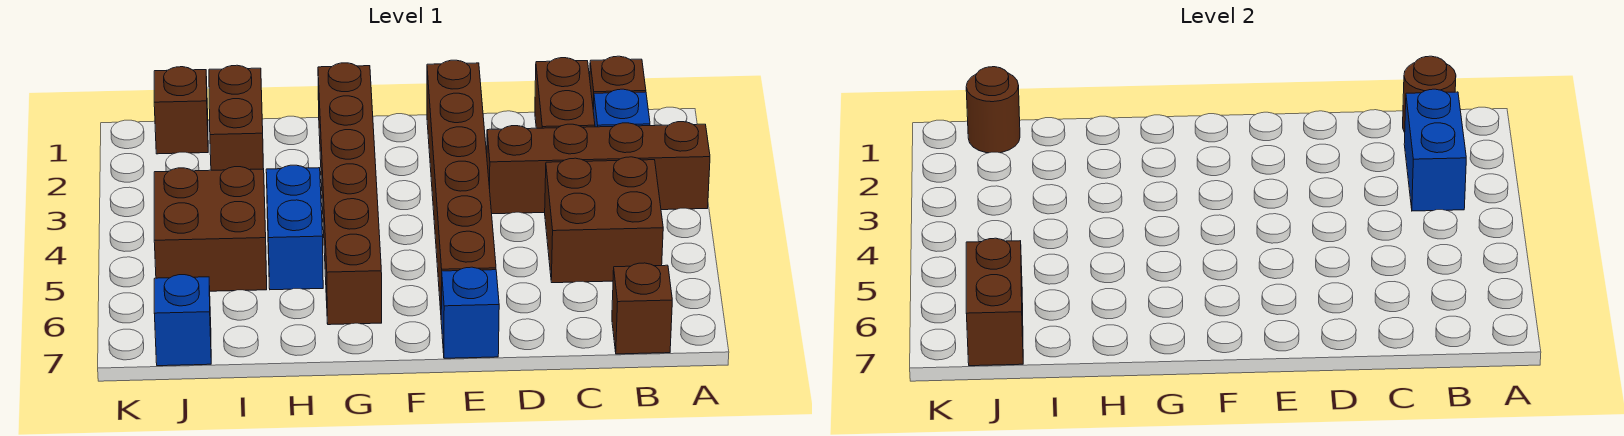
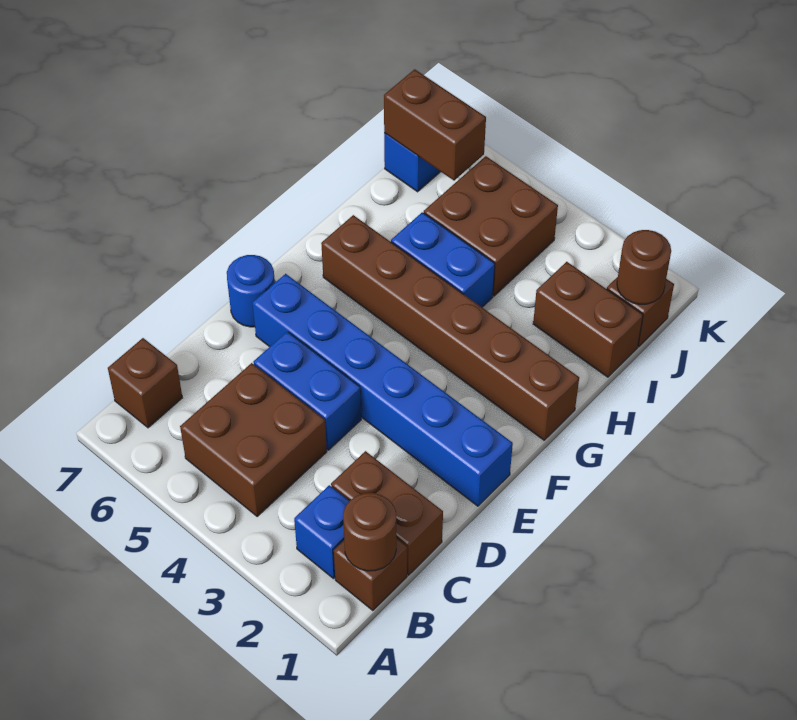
brown 1x4 brick [487,122,710,214] -> none
blue 1x2 brick [1404,89,1466,211] -> blue 1x2 brick moved to [254,332,361,450]
brown 1x6 brick [427,60,496,310] -> blue 1x6 brick [253,274,513,506]
blue 1x1 brick [441,267,499,358] -> blue 1x1 round brick [227,255,275,327]

